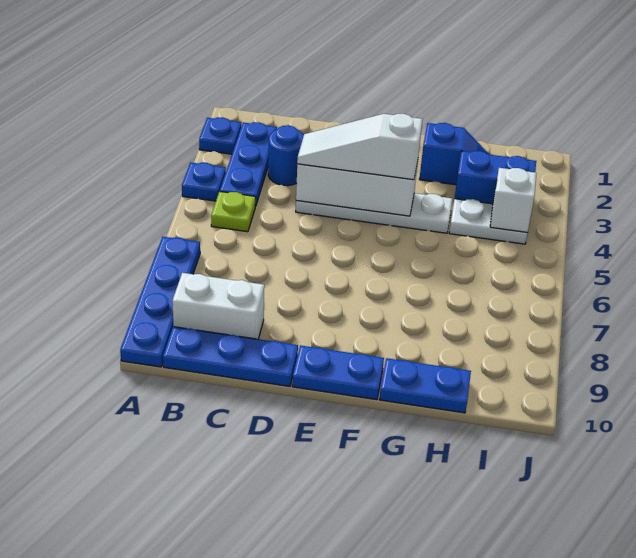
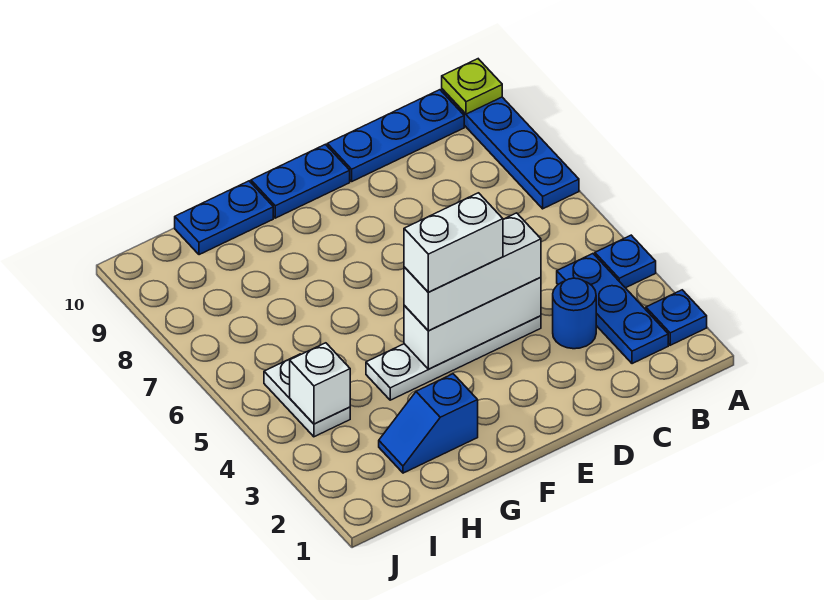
lime 1x1 plate [211,191,256,232] -> lime 1x1 plate moved to [442,59,502,114]
white 1x2 brick [172,273,264,339] -> white 1x2 brick moved to [404,193,503,292]
white 1x3 slope [297,114,423,180] -> white 1x3 brick [404,213,541,331]
blue 1x2 brick [454,151,536,204] -> none
white 1x2 plate [449,199,528,244] -> white 1x2 plate turned to [264,354,350,437]

